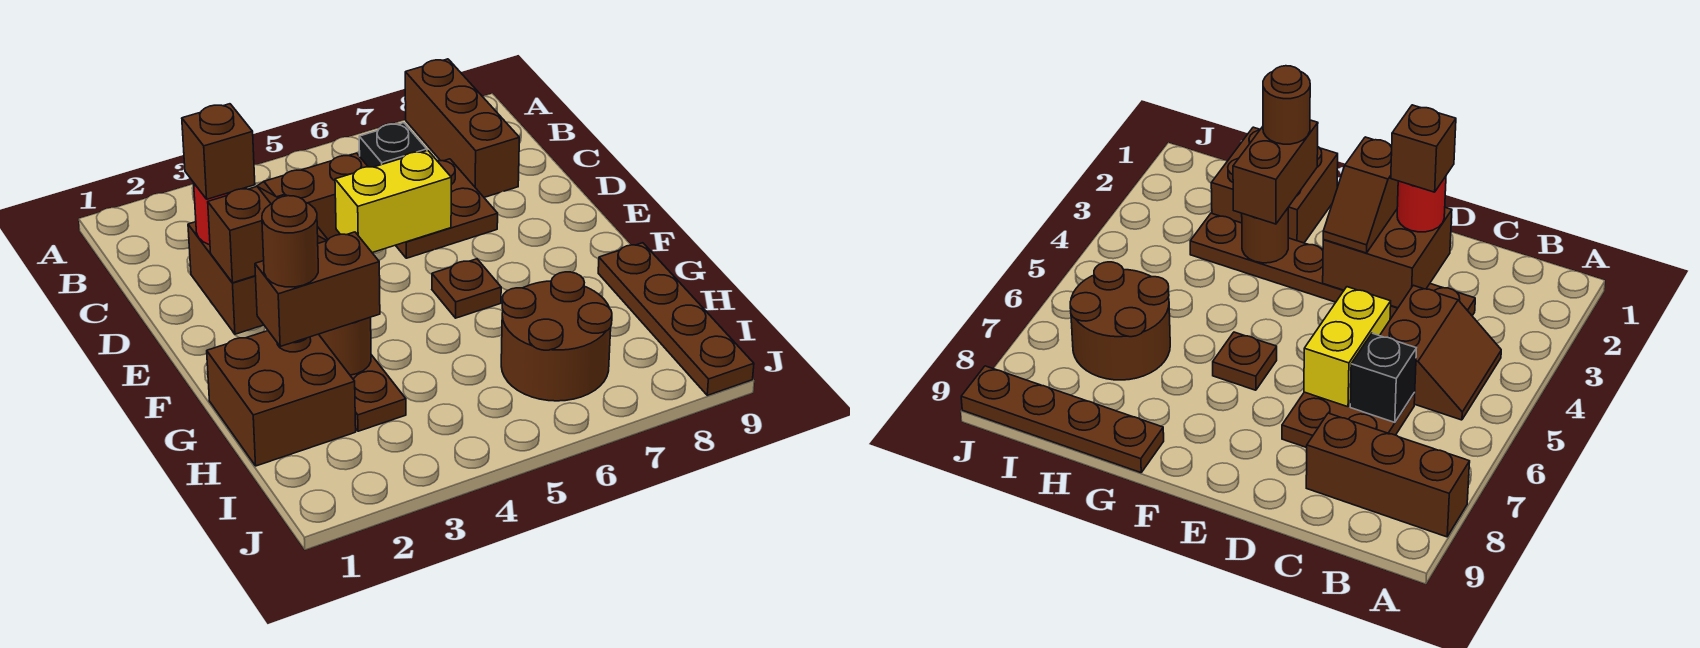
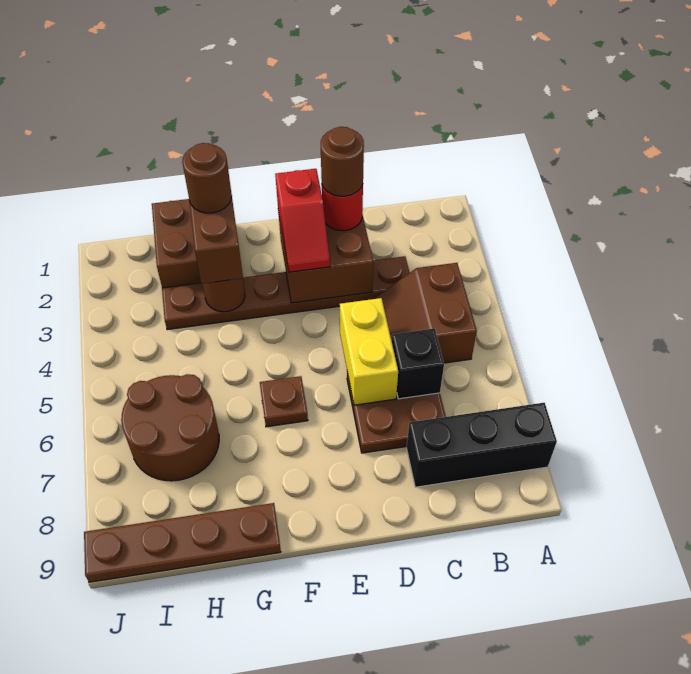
brown 1x3 brick [405,59,519,197] -> black 1x3 brick [407,403,557,487]
brown 2x2 slope [256,153,368,239] -> brown 2x2 slope turned to [374,263,477,363]
brown 1x1 brick [182,104,255,199] -> brown 1x1 round brick [321,127,364,196]
brown 1x2 slope [208,187,328,283] -> red 1x2 slope [275,169,330,272]

